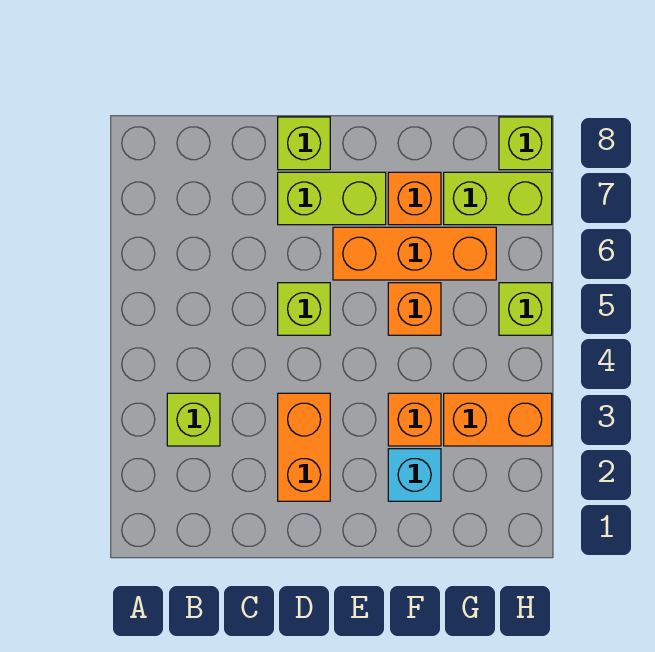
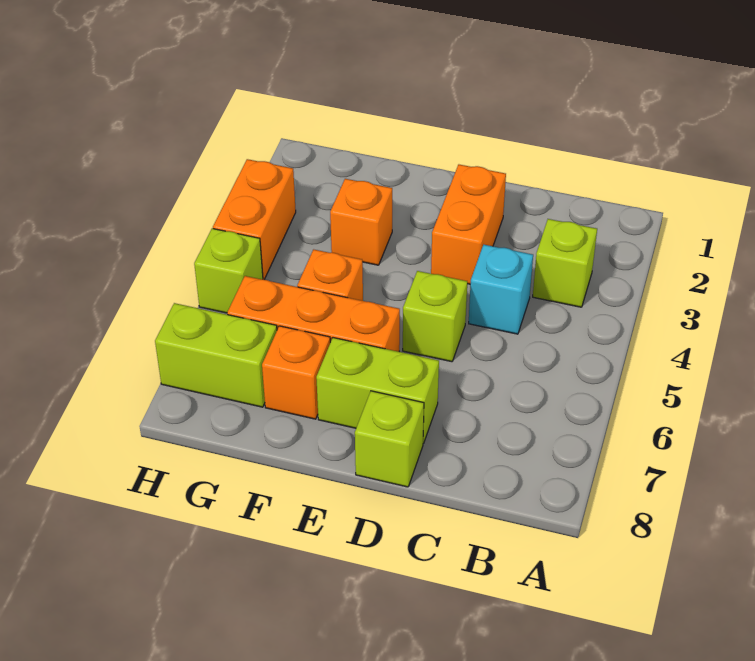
cyan 1x1 brick [388,449,441,501] -> cyan 1x1 brick moved to [469,245,533,334]
orange 1x2 brick [444,393,552,446] -> orange 1x2 brick turned to [213,159,296,280]
lime 1x1 brick [499,117,552,170] -> none

